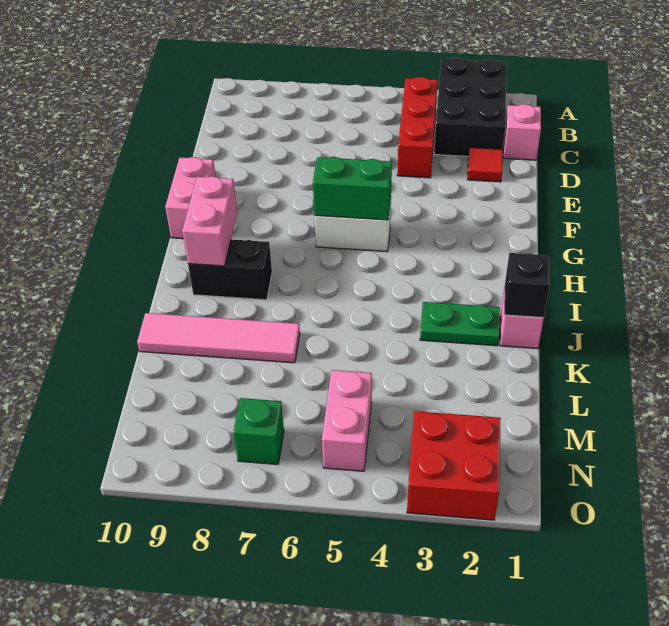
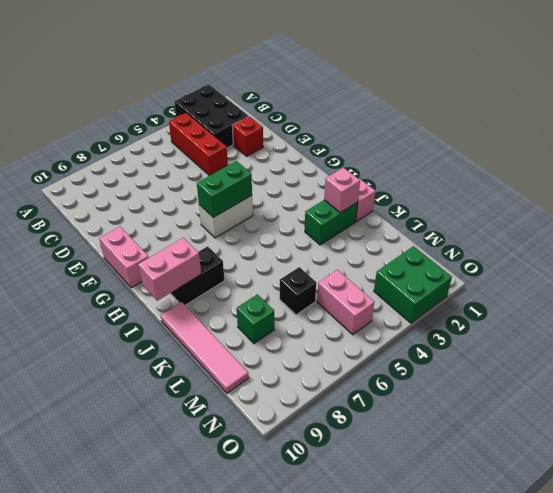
pink 1x1 brick [503,104,541,160] -> pink 1x1 brick moved to [324,168,360,213]
red 1x1 tile [468,148,503,182] -> red 1x1 brick [232,116,263,156]
pink 1x2 brick [182,176,237,266] -> pink 1x2 brick turned to [138,238,201,301]
black 1x1 brick [504,253,550,318] -> black 1x1 brick moved to [280,267,316,315]
green 1x2 plate [420,302,500,346] -> green 1x2 brick [305,200,358,245]
pink 1x4 tile [137,313,300,363] -> pink 1x4 tile turned to [161,302,249,393]
red 2x2 brick [407,411,501,520] -> green 2x2 brick [374,246,452,323]
green 1x1 brick [233,398,284,464] -> green 1x1 brick moved to [237,294,274,344]

